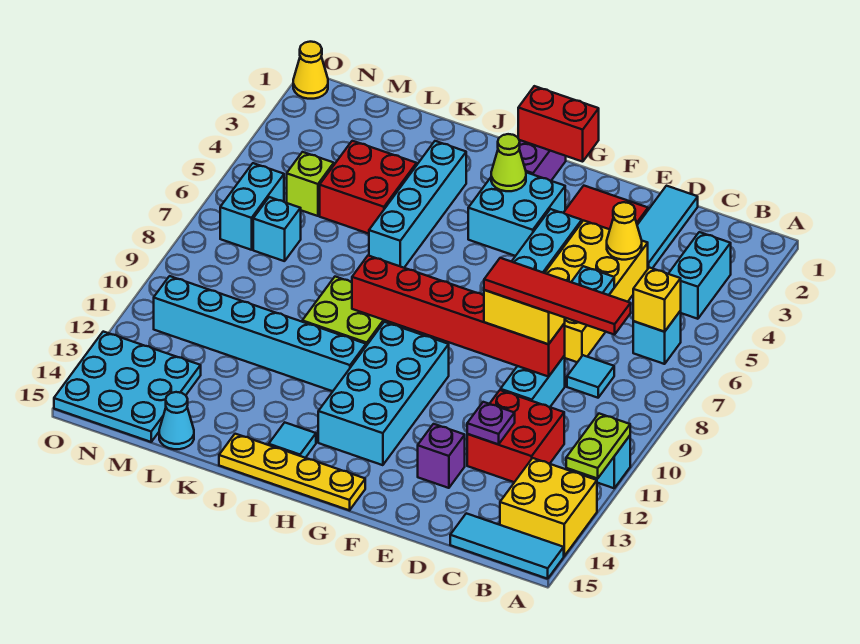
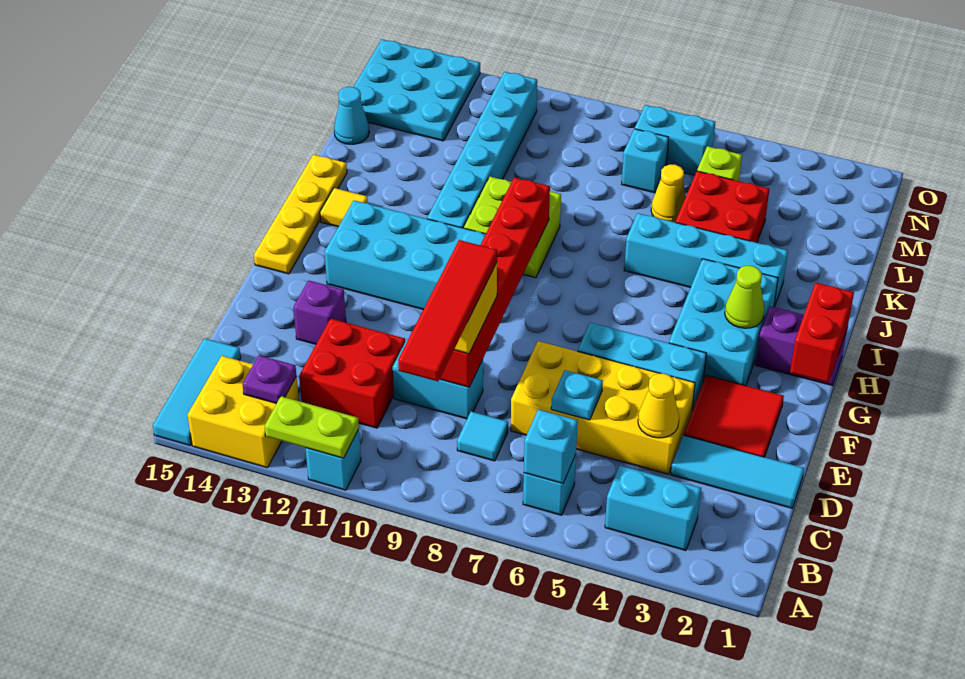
yellow 1x1 brick [633,267,681,332] -> cyan 1x1 brick [524,409,578,484]
purple 1x1 plate [467,402,515,444] -> purple 1x1 plate moved to [242,355,296,403]
cyan 2x2 brick [468,172,565,256] -> cyan 2x3 brick [669,259,778,386]
cyan 1x1 tile [269,423,316,458] -> yellow 1x1 tile [320,188,368,227]
yellow 1x1 cone [293,42,328,99] -> yellow 1x1 cone moved to [651,165,686,222]

